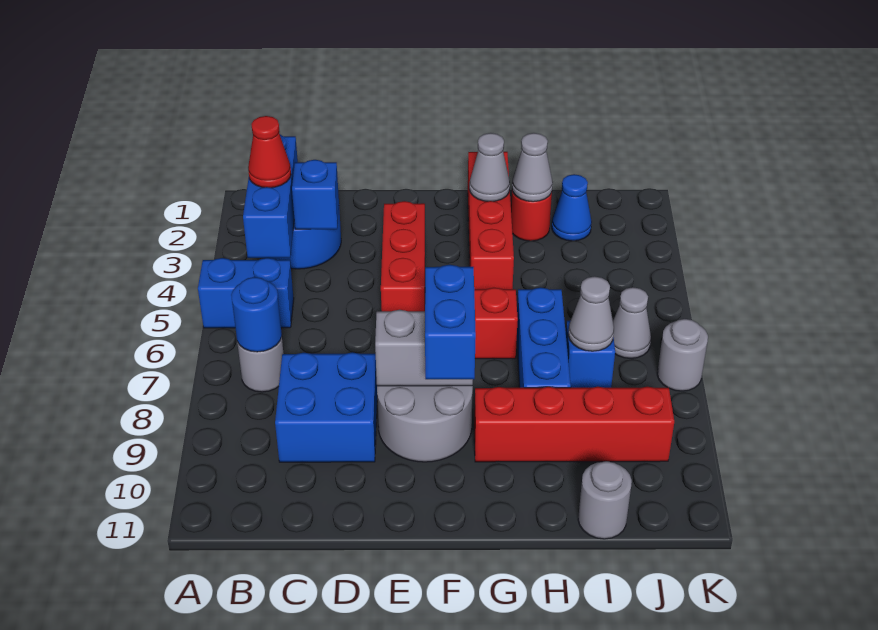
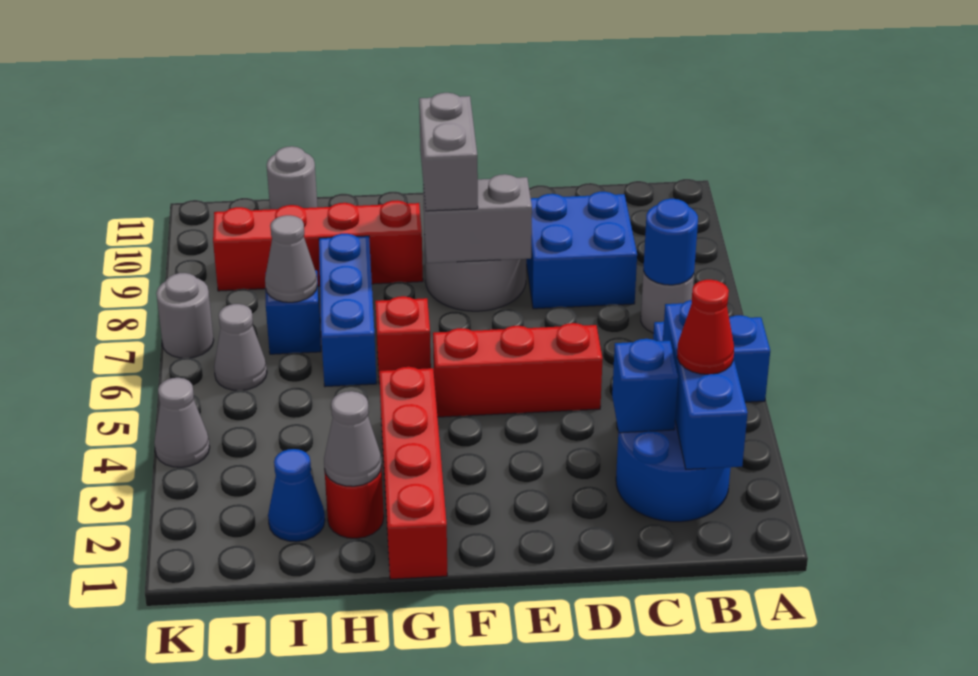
red 1x3 brick [381,201,425,311] -> red 1x3 brick turned to [433,323,603,417]
blue 1x2 brick [425,265,476,379] -> grey 1x2 brick [419,93,478,211]
grey 1x1 cone [469,133,510,201] -> grey 1x1 cone moved to [154,378,210,467]

